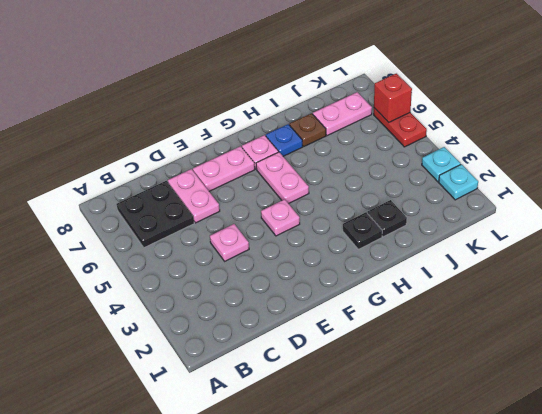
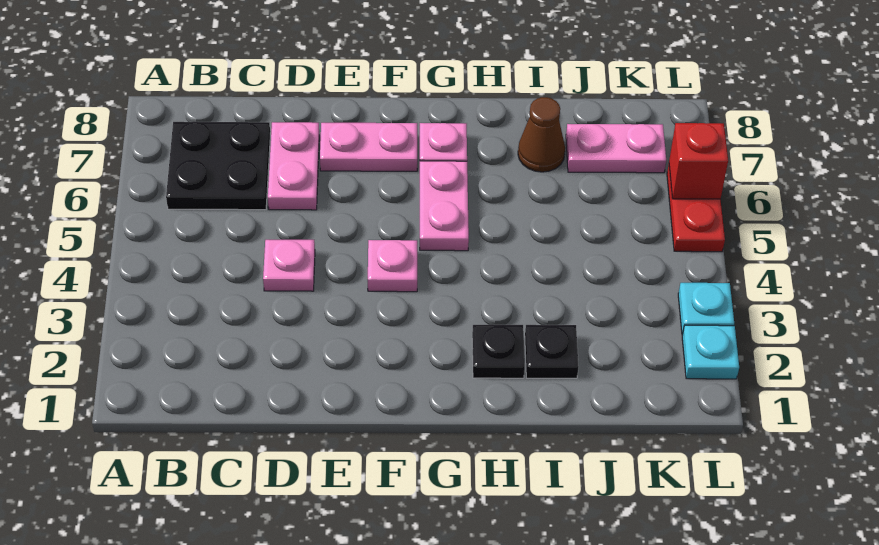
blue 1x1 plate [266,124,303,156] -> none
brown 1x1 plate [289,113,326,146] -> brown 1x1 cone [518,97,565,172]

